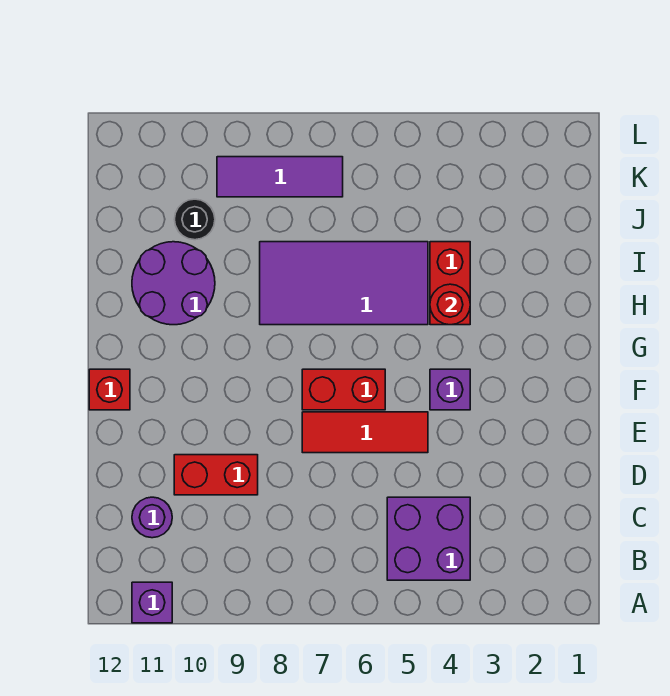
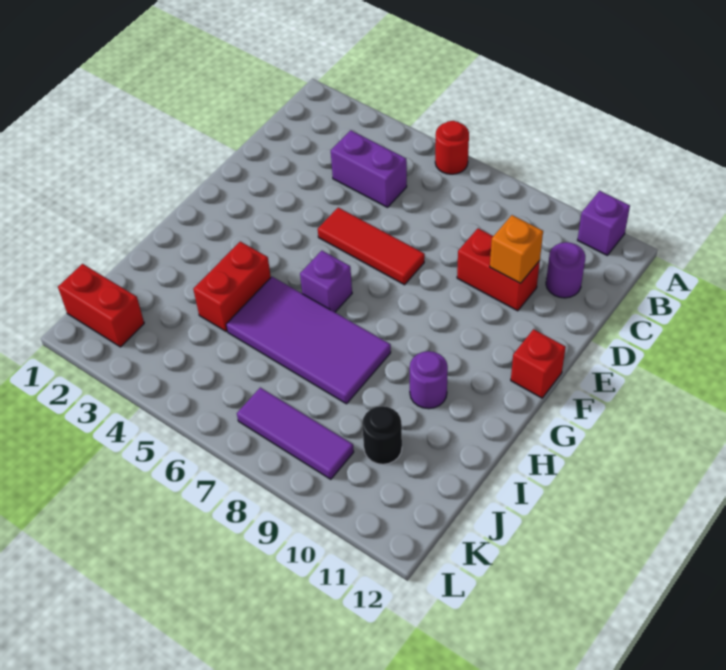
purple 2x2 brick [387,497,470,580] -> purple 1x2 brick [331,130,407,207]
none -> orange 1x1 brick [490,215,543,283]
purple 1x1 brick [430,369,470,410] -> purple 1x1 brick moved to [300,251,352,312]
red 1x2 brick [302,369,385,410] -> red 1x2 brick moved to [58,264,144,347]
red 1x1 round brick [430,284,470,325] -> red 1x1 round brick moved to [435,121,469,174]
purple 2x2 round brick [132,242,215,325] -> purple 1x1 round brick [410,351,448,409]

